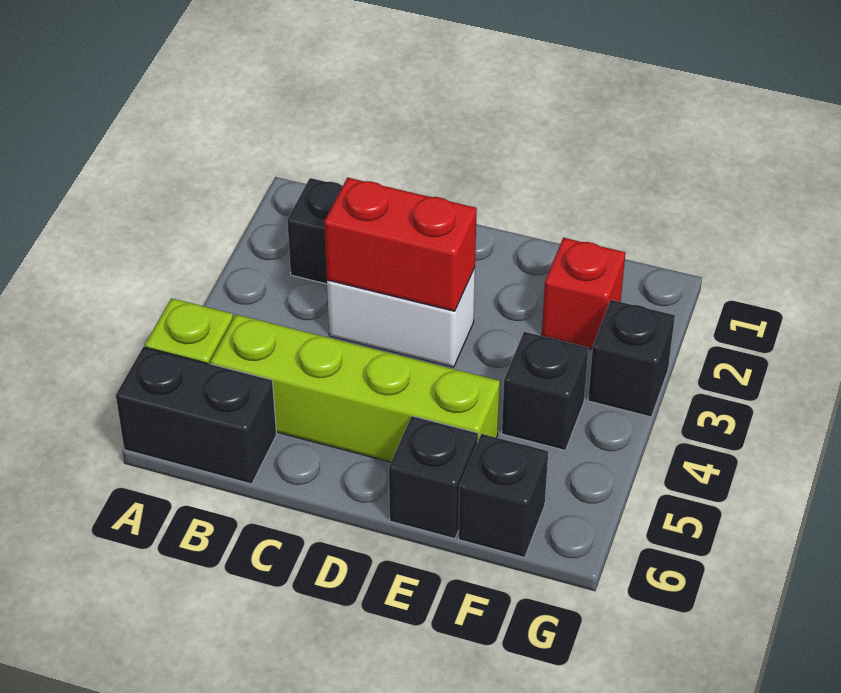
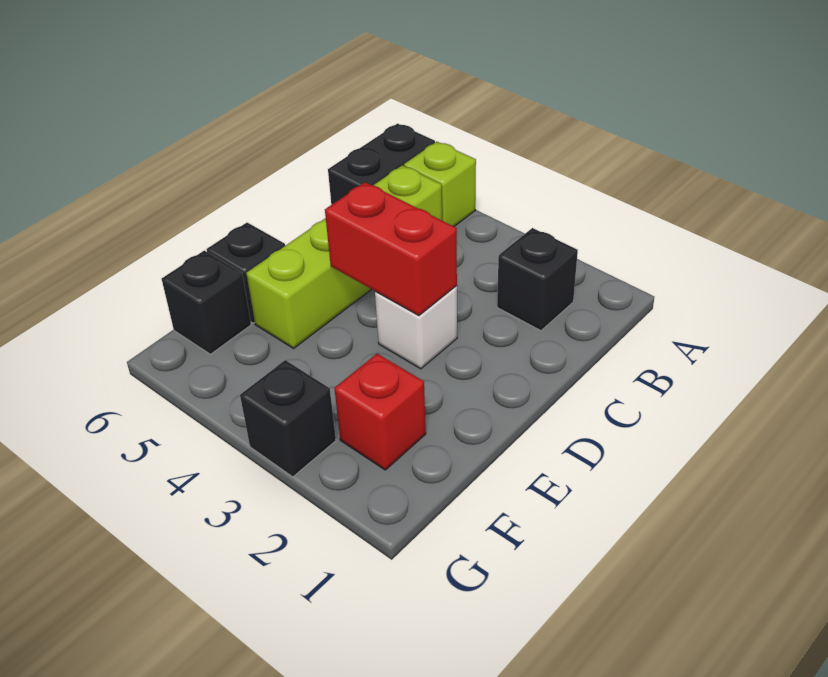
white 1x2 brick [327,268,475,367] -> white 1x1 brick [375,286,457,369]
red 1x2 brick [324,178,477,311] -> red 1x2 brick turned to [325,182,457,316]
black 1x1 brick [502,332,588,450] -> none

